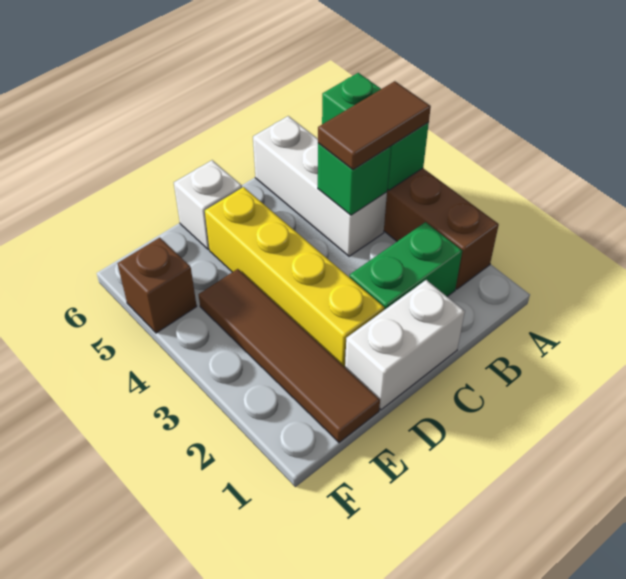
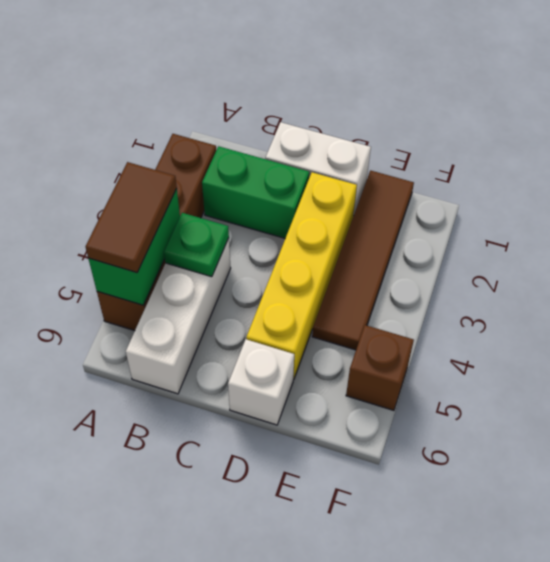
brown 1x2 tile [318,81,431,170] -> brown 1x2 tile turned to [86,162,177,273]
green 1x1 brick [318,143,391,215] -> green 1x1 plate [164,213,229,277]

